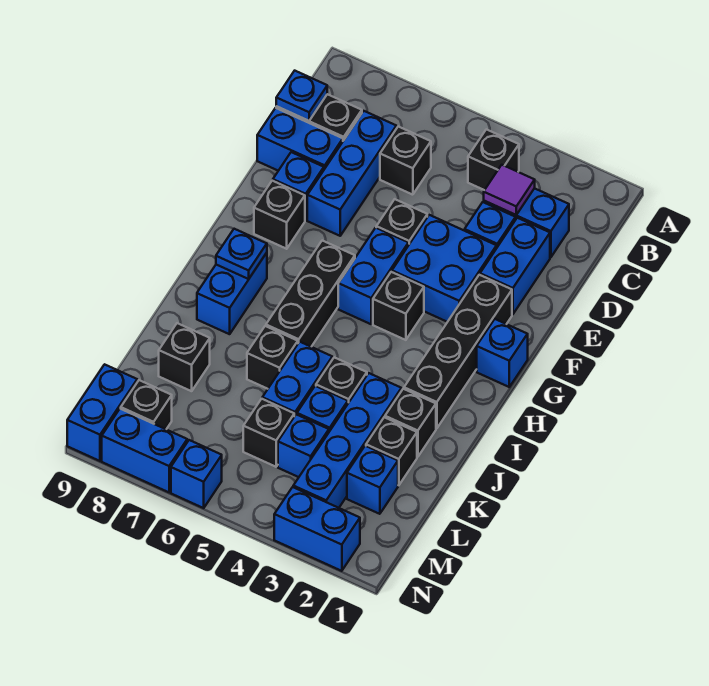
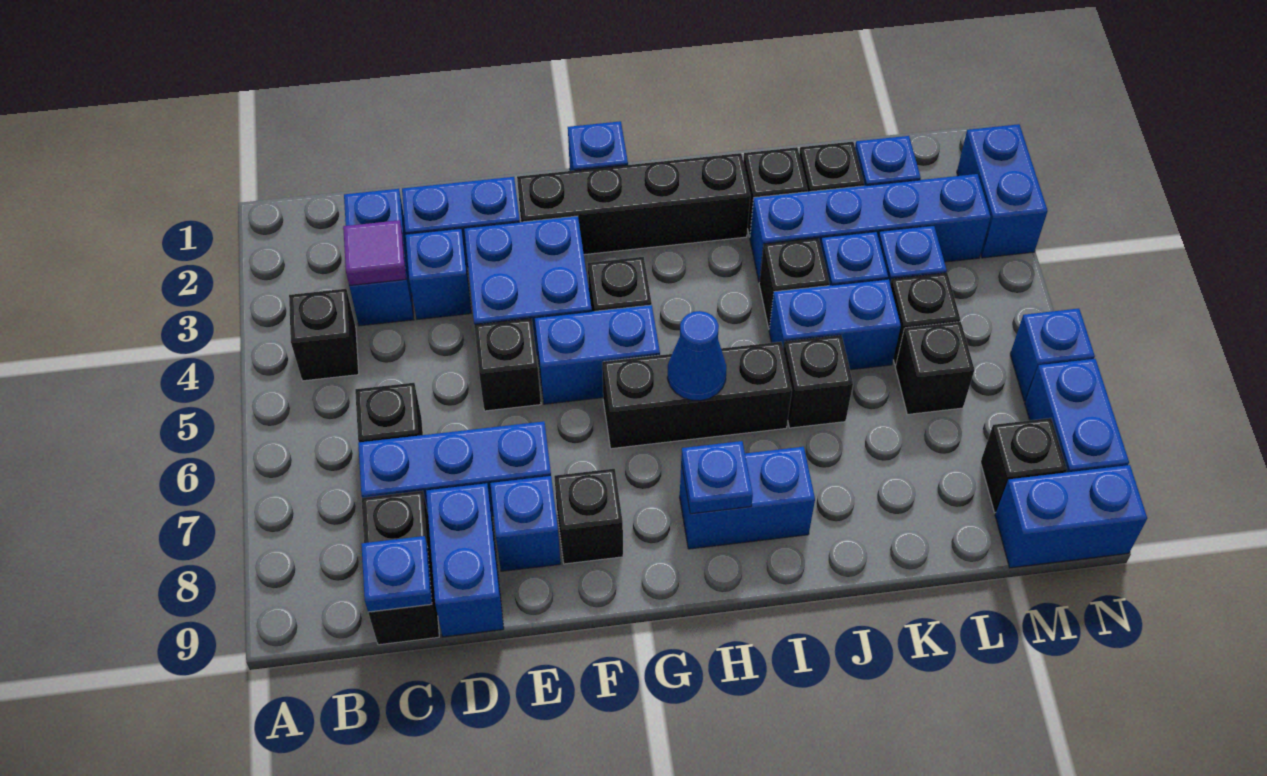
none -> blue 1x1 cone [667,311,726,401]
black 1x1 brick [159,323,210,391] -> black 1x1 brick moved to [895,322,974,414]

